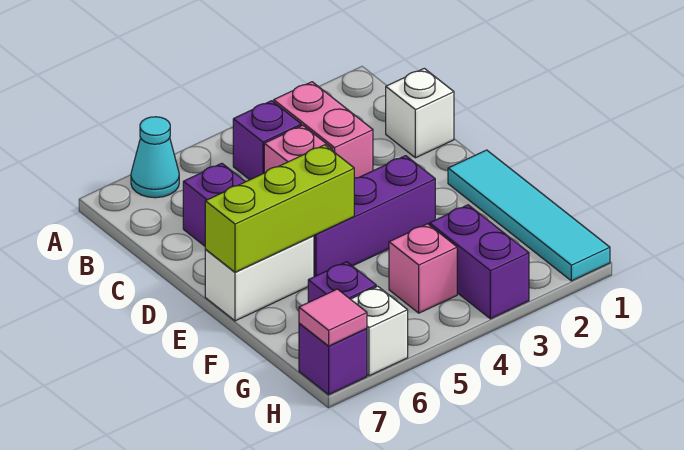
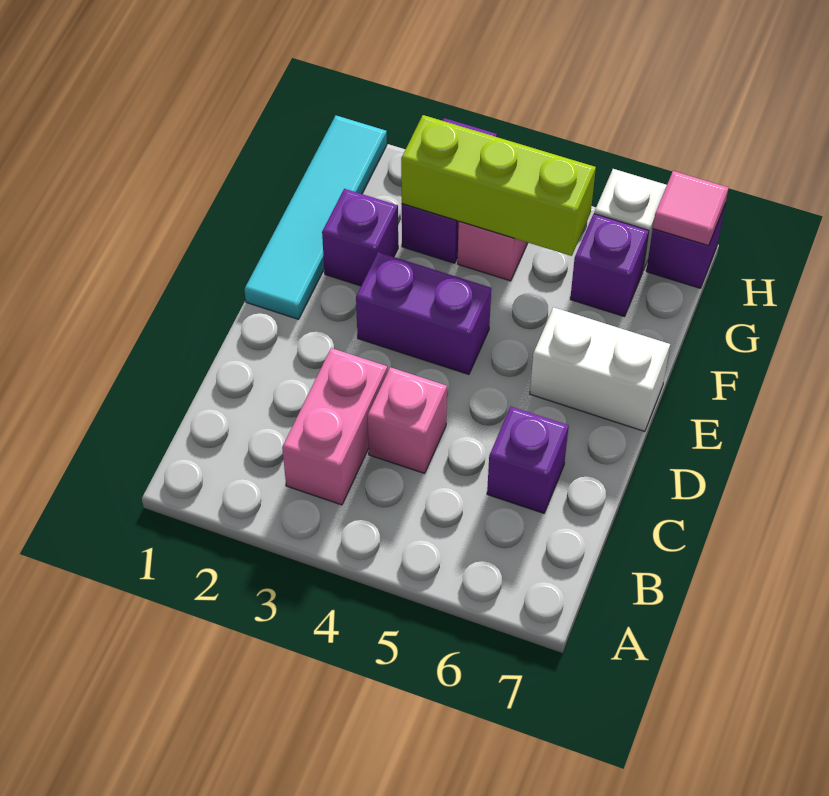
cyan 1x1 cone [131,117,179,198] -> none
purple 1x1 brick [233,101,301,180] -> purple 1x1 brick moved to [322,189,398,286]
white 1x1 brick [386,68,454,158] -> none
purple 1x3 brick [314,156,435,277] -> purple 1x2 brick [356,252,491,374]
lime 1x3 brick [205,145,354,272] -> lime 1x3 brick moved to [401,115,596,256]

